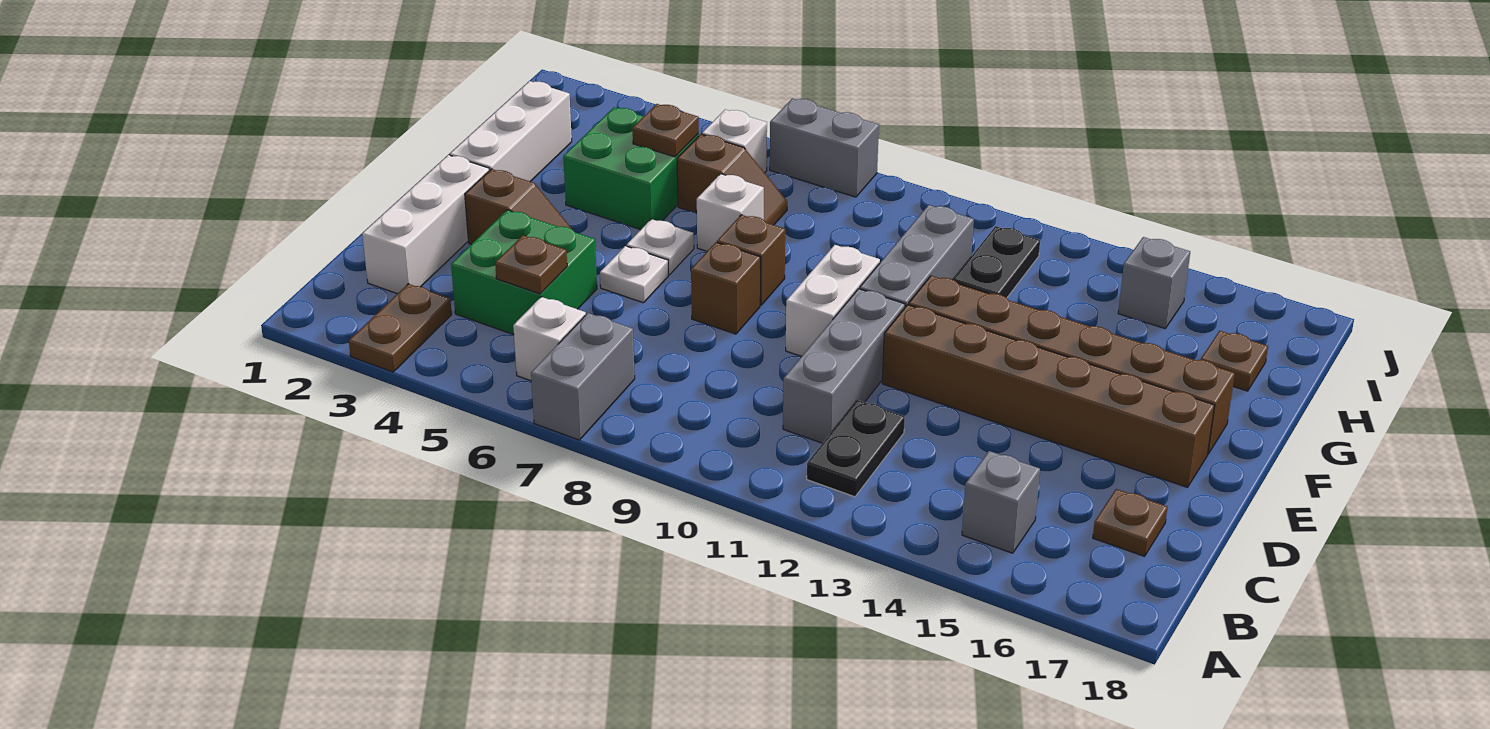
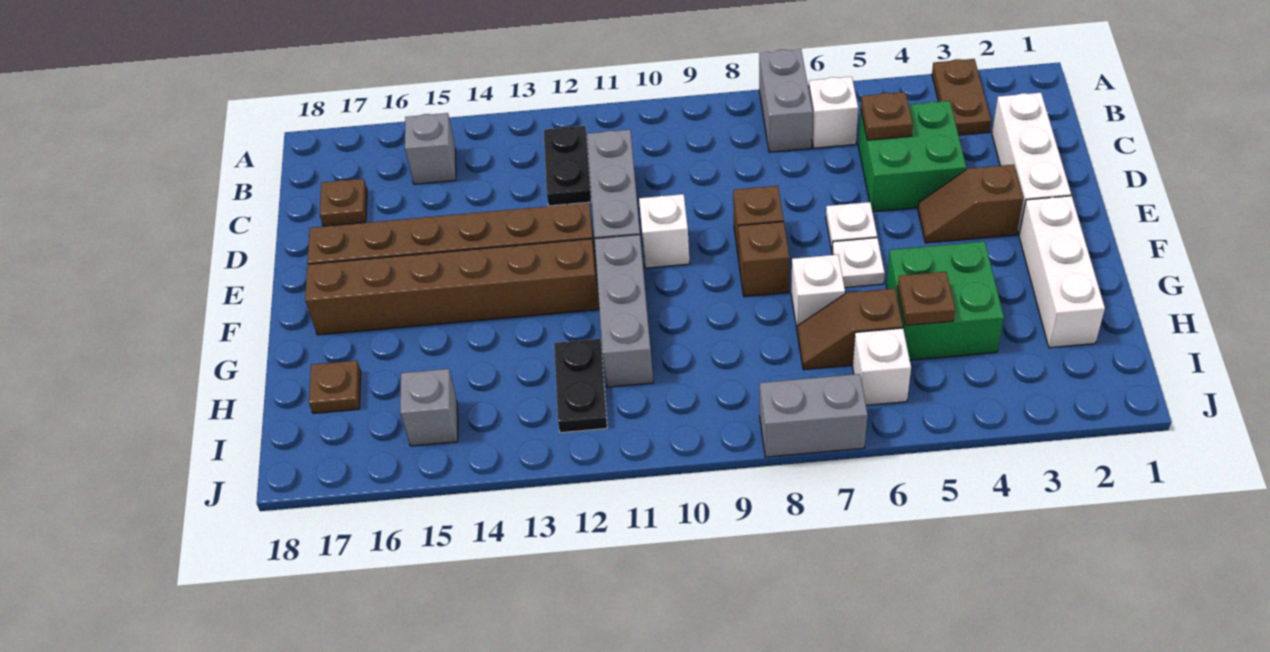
white 1x2 brick [786,245,880,356] -> white 1x1 brick [639,194,690,268]

